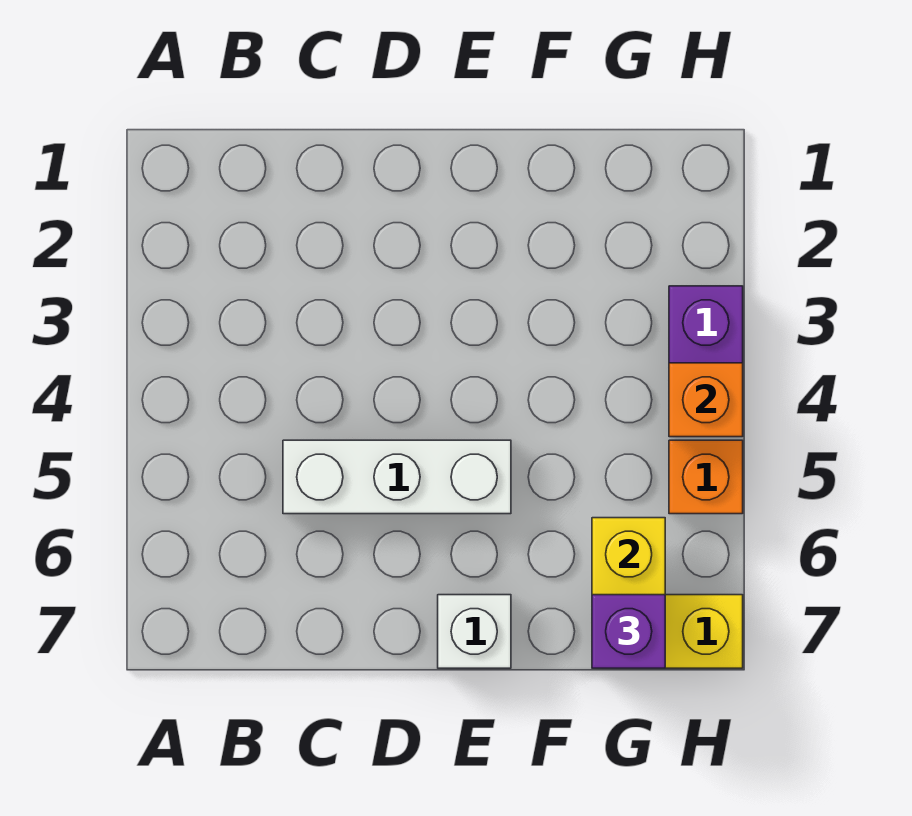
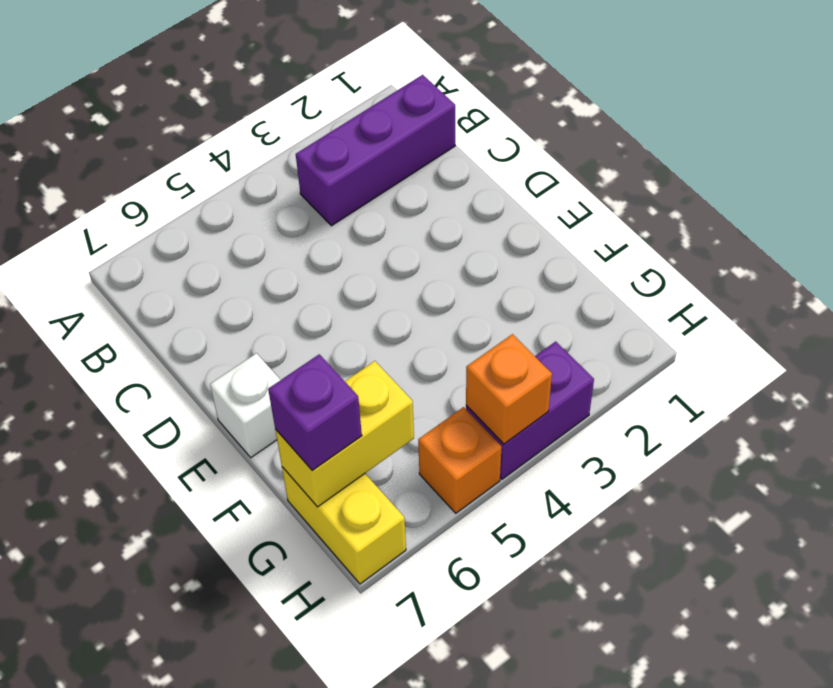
none -> purple 1x3 brick [296,75,455,226]
white 1x3 brick [283,440,511,514] -> none

